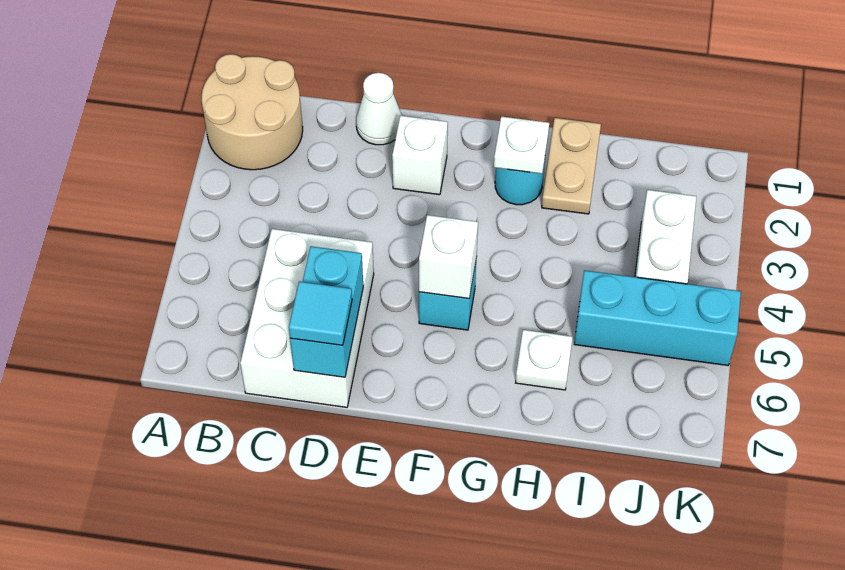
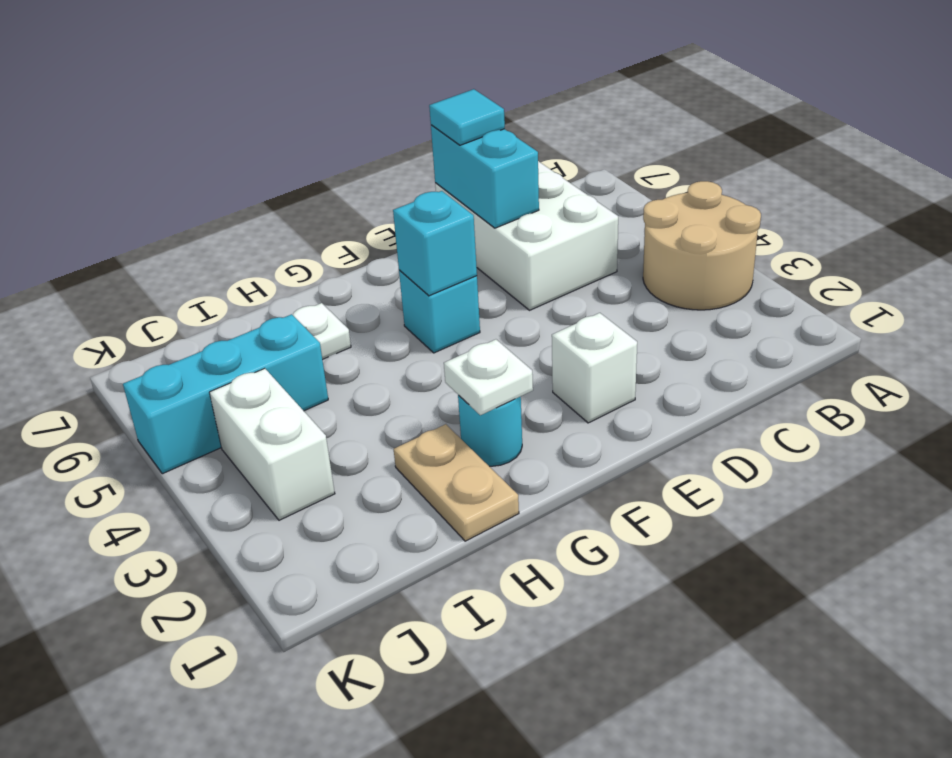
tan 2x2 round brick [202,54,303,170] -> tan 2x2 round brick moved to [643,181,761,310]
white 1x1 cone [356,73,402,145] -> none
white 1x1 brick [419,215,478,298] -> cyan 1x1 brick [393,191,477,296]

